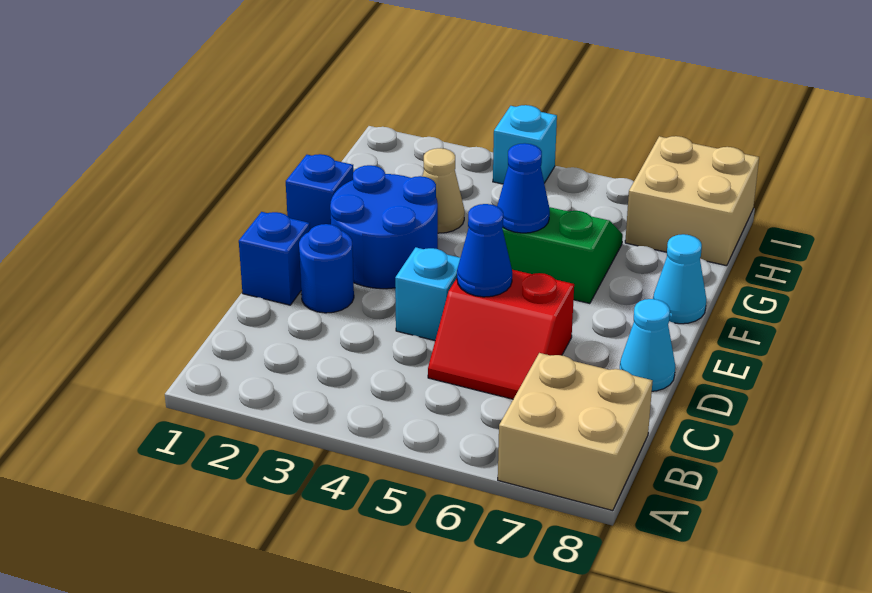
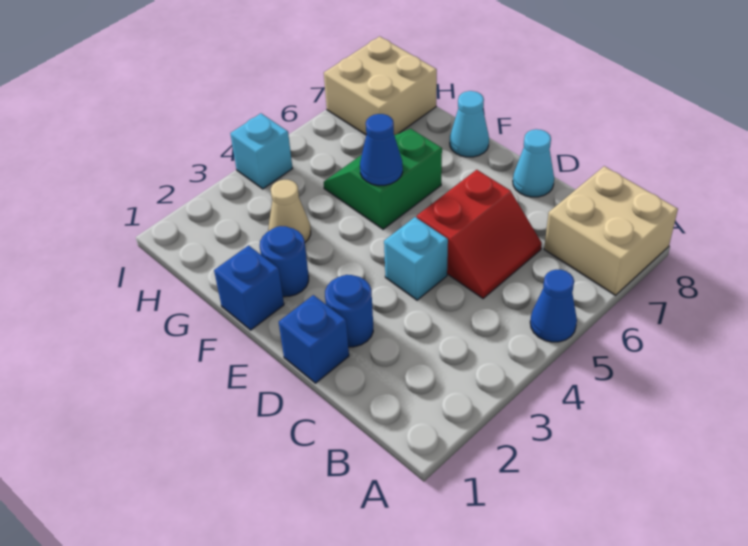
blue 1x1 cone [457,204,512,297] -> blue 1x1 cone moved to [530,270,577,342]
blue 2x2 round brick [330,165,438,289] -> blue 1x1 round brick [260,226,309,297]

